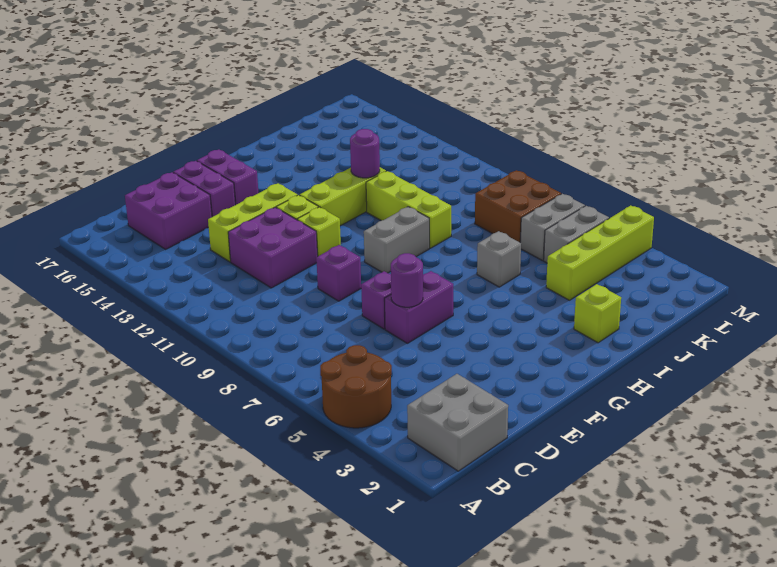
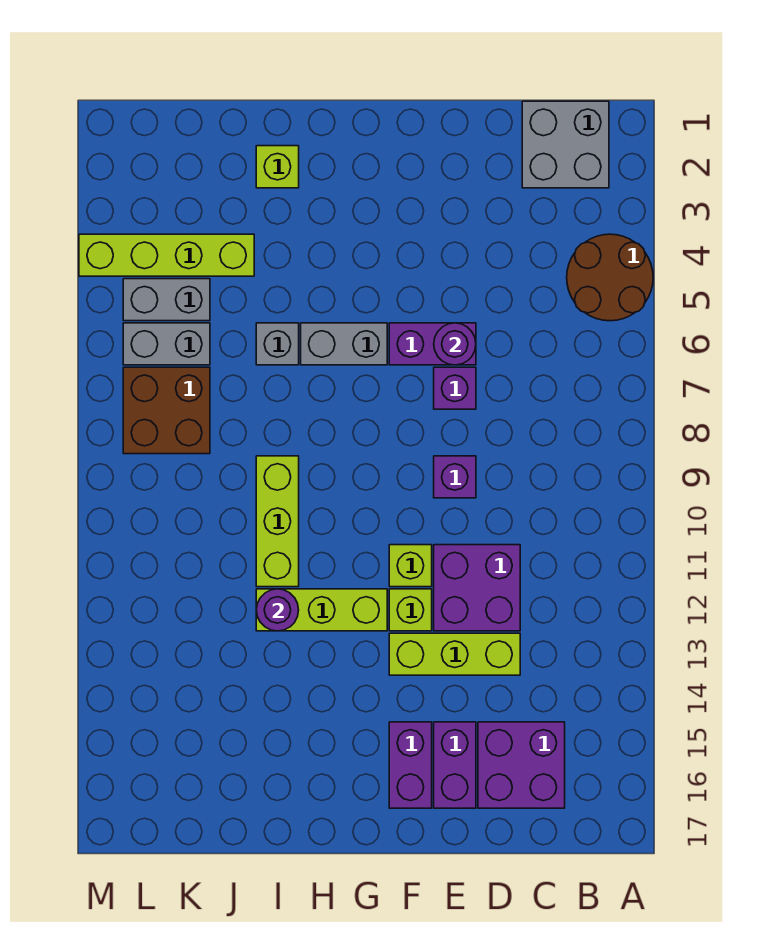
grey 1x2 brick [364,207,429,273] -> grey 1x2 brick moved to [301,323,387,365]

